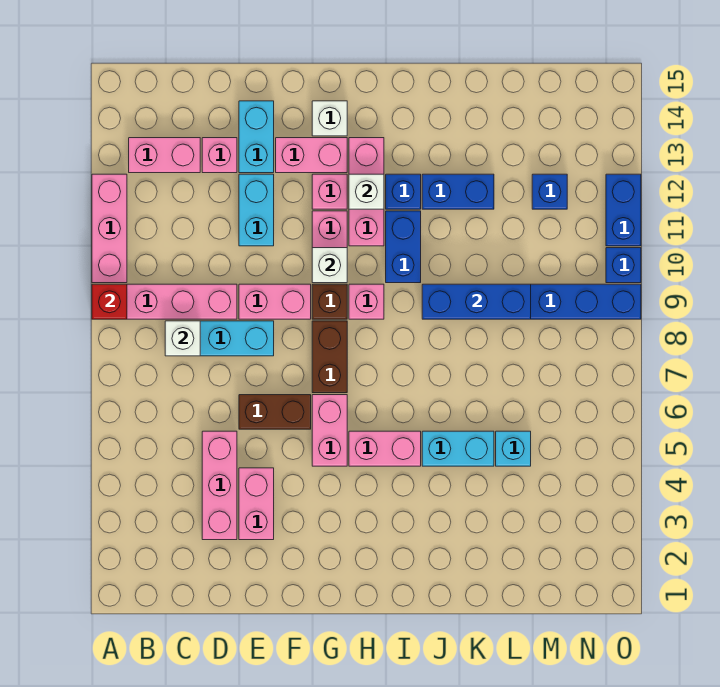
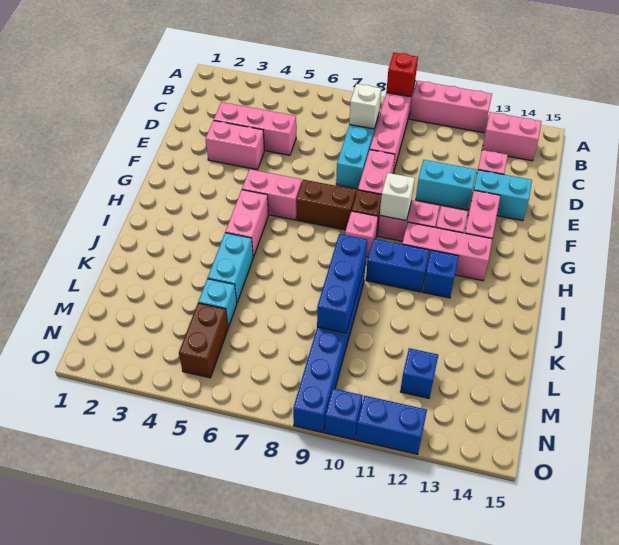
pink 1x2 brick [129,138,200,173] -> pink 1x2 brick turned to [482,112,542,161]
brown 1x2 brick [239,395,311,429] -> brown 1x2 brick moved to [179,303,228,378]
white 1x1 brick [312,101,347,136] -> none
white 1x1 brick [349,174,384,209] -> none
blue 1x2 brick [422,174,494,209] -> none

